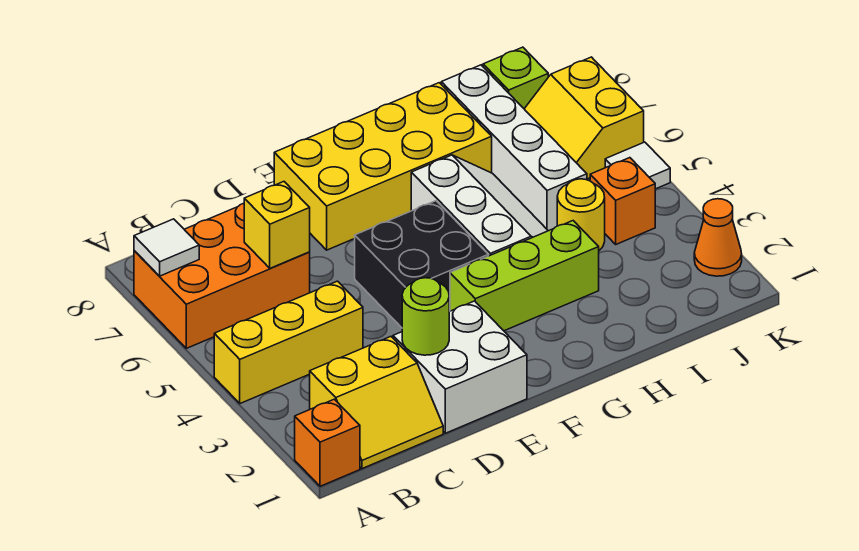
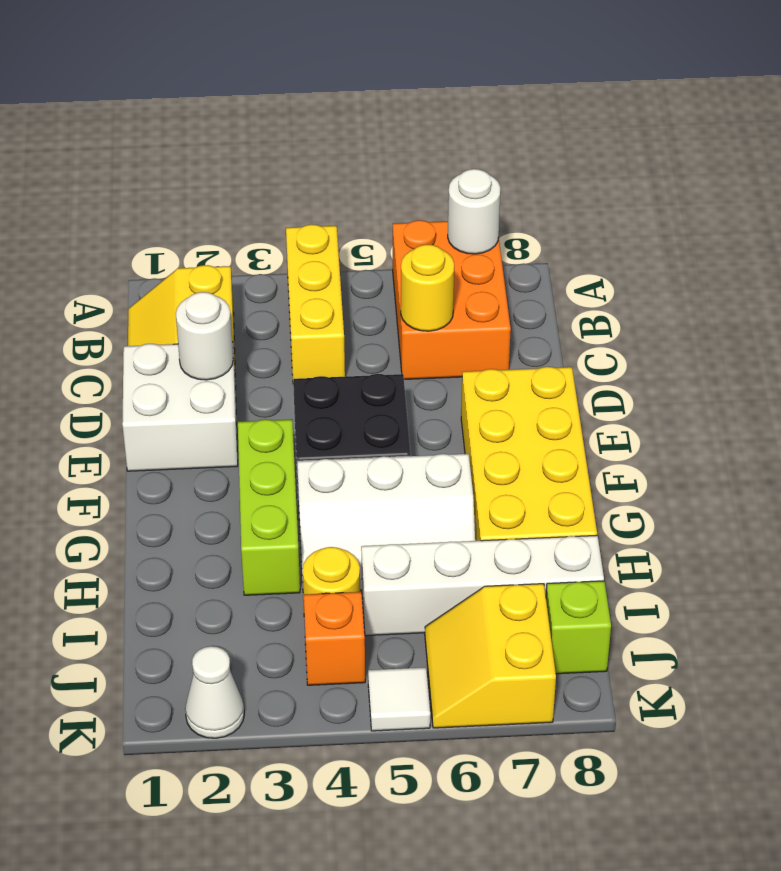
orange 1x1 brick [295,399,360,486] -> none
white 1x1 tile [134,219,199,276] -> white 1x1 round brick [448,169,501,254]
yellow 1x1 brick [244,182,310,268] -> yellow 1x1 round brick [401,244,454,331]
lime 1x1 round brick [402,278,449,355] -> white 1x1 round brick [176,292,233,380]
yellow 2x2 slope [525,57,644,179] -> yellow 2x2 slope turned to [425,584,556,728]
orange 1x1 cone [694,199,742,276] -> white 1x1 cone [185,646,244,738]

